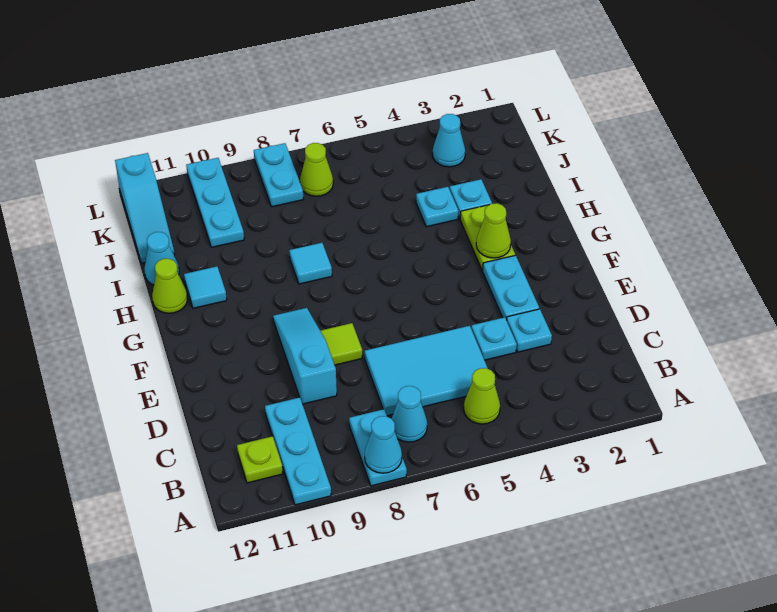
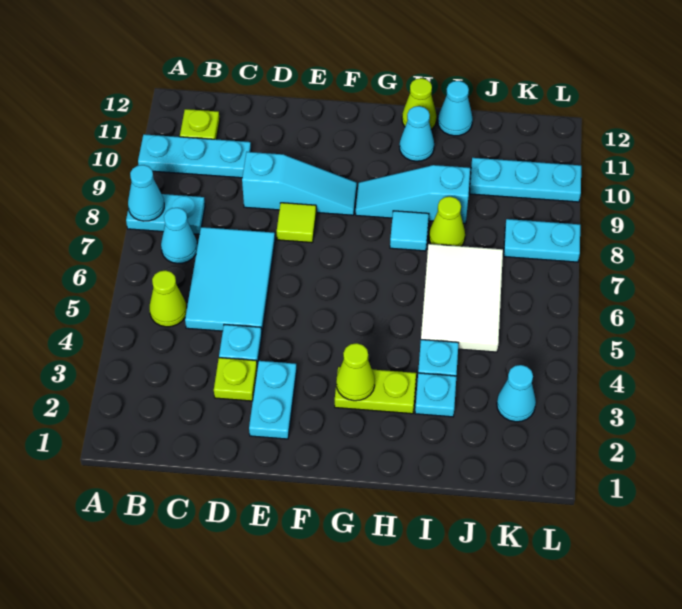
cyan 1x1 plate [506,309,552,352] -> lime 1x1 plate [214,358,257,401]
cyan 1x2 plate [483,255,539,320] -> cyan 1x2 plate turned to [249,361,297,439]
cyan 1x1 tile [184,267,227,308] -> cyan 1x1 cone [400,106,434,161]
none -> white 2x3 tile [421,244,503,352]
cyan 1x3 slope [115,153,175,263] -> cyan 1x3 slope moved to [356,165,470,223]
lime 1x1 cone [300,143,333,196] -> lime 1x1 cone moved to [429,197,465,246]

